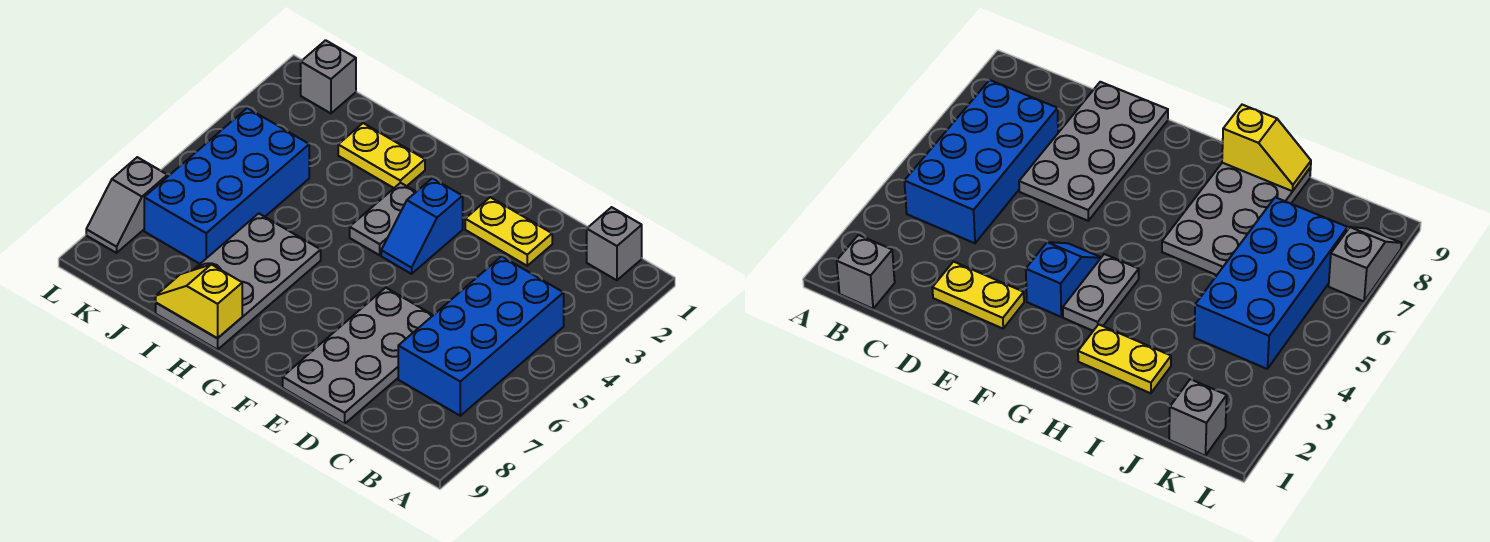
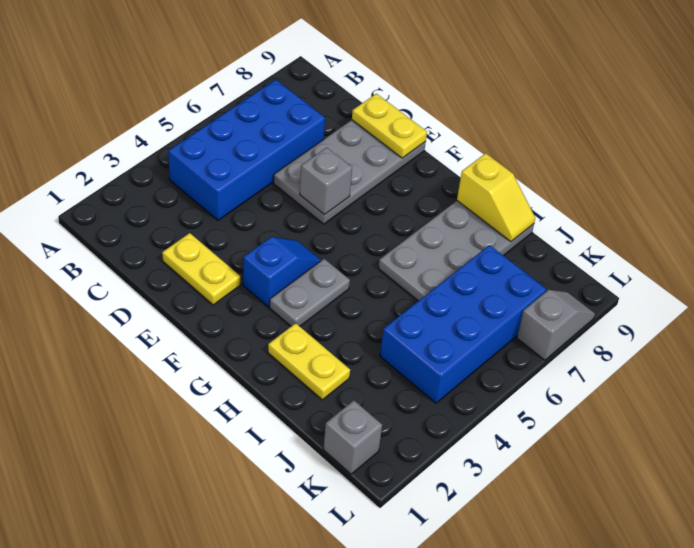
grey 1x1 brick [587,207,642,280] -> grey 1x1 brick moved to [300,147,352,215]
none -> yellow 1x2 plate [352,94,427,158]

